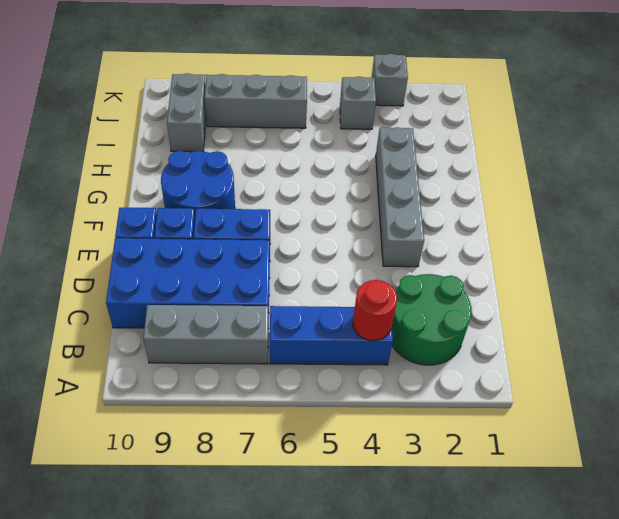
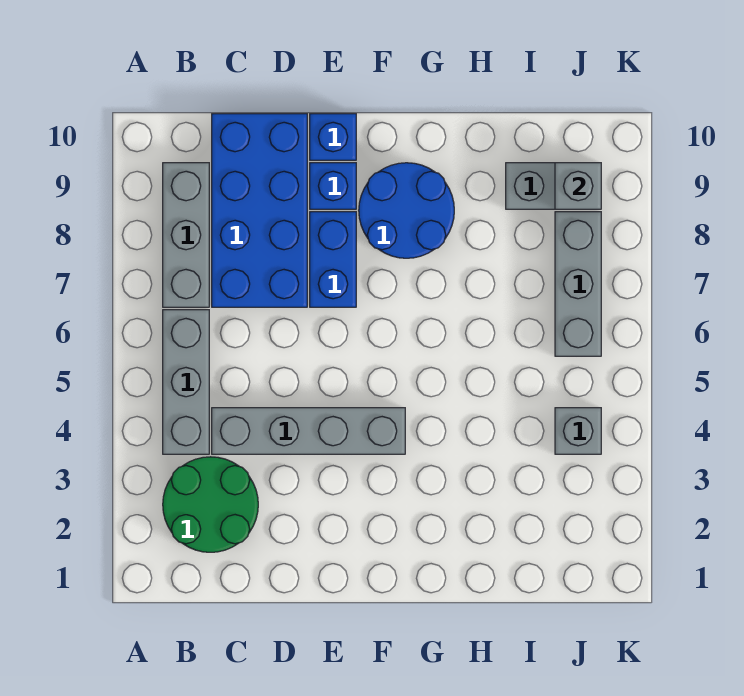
blue 1x3 brick [270,306,393,365] -> grey 1x3 brick [163,310,209,454]
red 1x1 round brick [353,280,397,341] -> none
grey 1x4 brick [376,127,424,267] -> grey 1x4 brick moved to [212,408,405,454]
grey 1x1 brick [372,54,408,106] -> grey 1x1 brick moved to [555,163,601,209]

